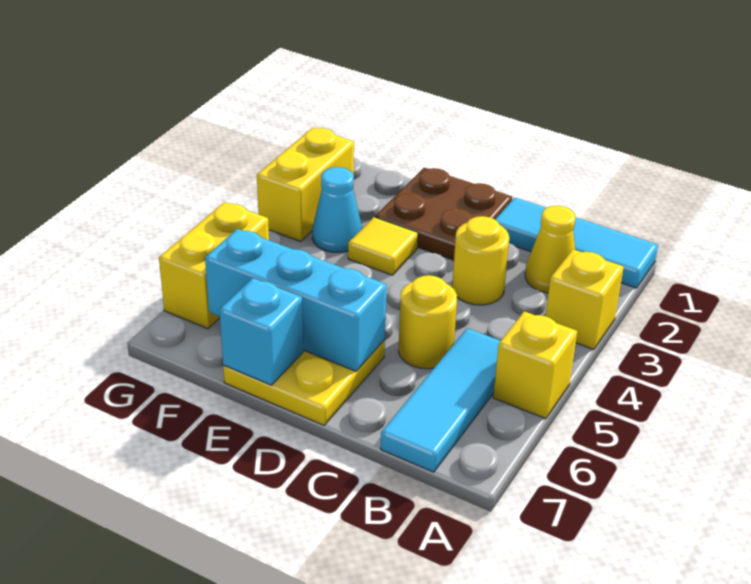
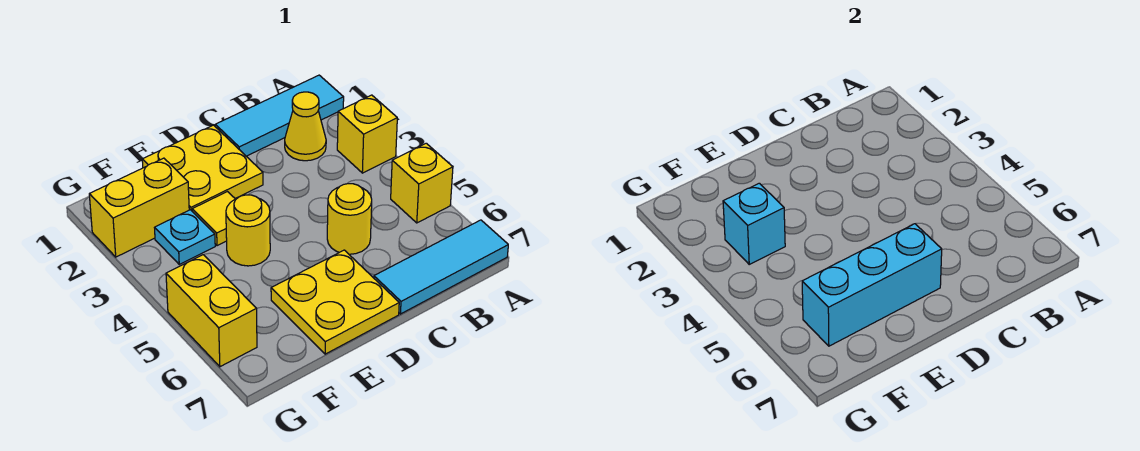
cyan 1x3 tile [381,328,500,472] -> cyan 1x3 tile turned to [374,220,508,314]
yellow 1x1 round brick [452,216,509,305] -> yellow 1x1 round brick moved to [226,195,270,266]
brown 2x2 plate [375,168,512,260] -> yellow 2x2 plate [142,125,263,211]
cyan 1x1 brick [219,278,303,385] -> cyan 1x1 brick moved to [723,183,785,264]
cyan 1x1 cone [312,167,362,252] -> cyan 1x1 plate [155,210,215,264]
yellow 1x2 brick [257,128,354,241] -> yellow 1x2 brick turned to [89,158,189,257]

